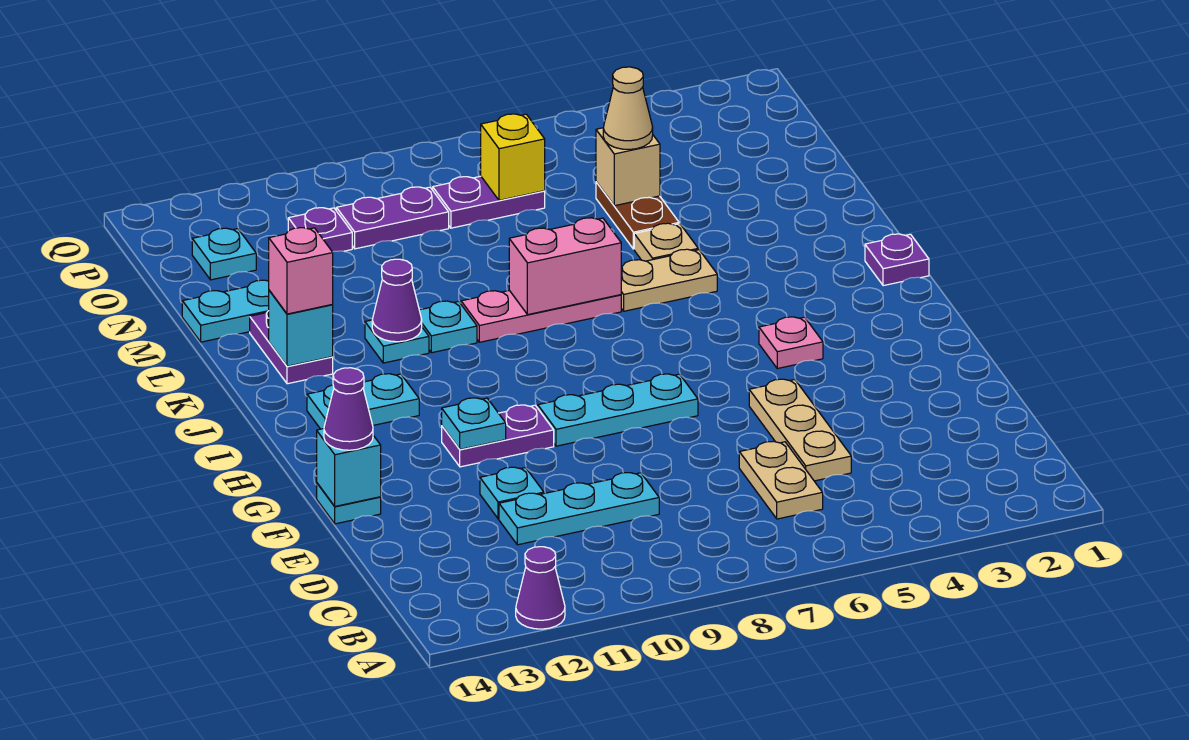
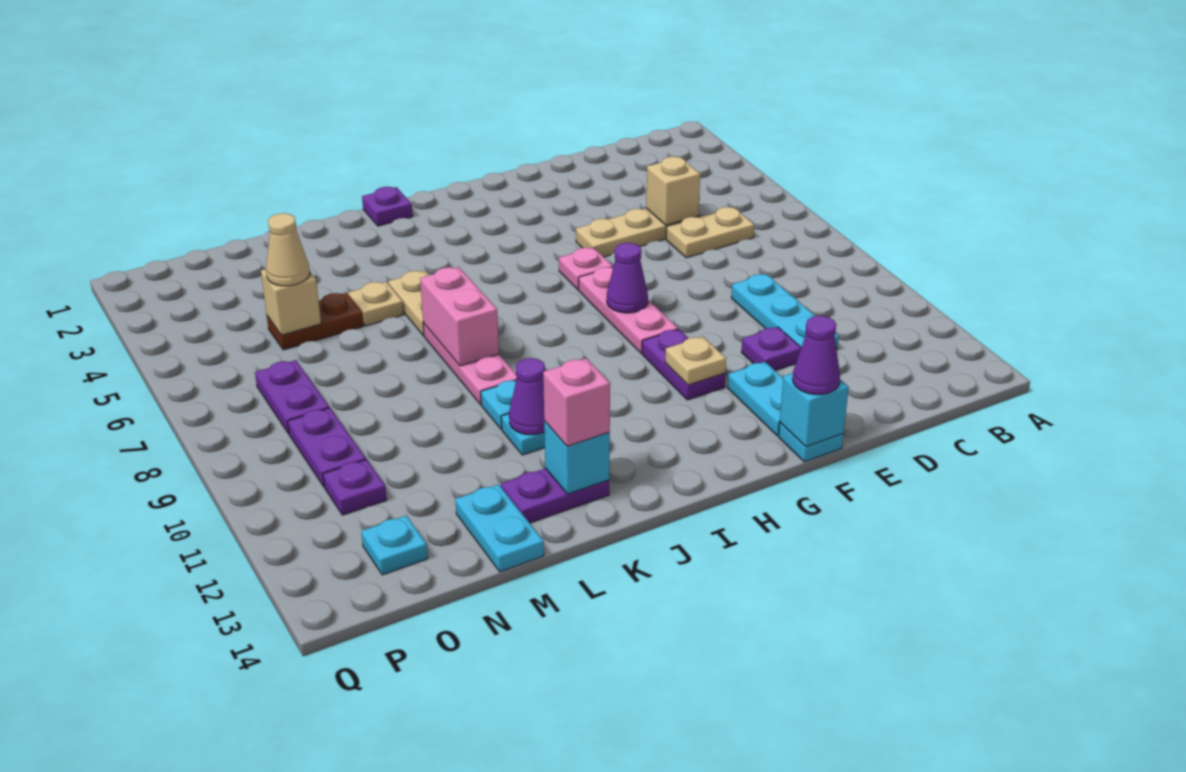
purple 1x1 cone [516,547,565,629] -> purple 1x1 cone moved to [607,243,648,313]
none -> tan 1x1 brick [646,156,700,225]
cyan 1x1 plate [480,467,544,519] -> purple 1x1 plate [741,327,801,371]
cyan 1x3 plate [538,374,698,446] -> pink 1x3 plate [579,267,678,354]
cyan 1x1 plate [442,398,506,449] -> tan 1x1 plate [665,336,726,385]
pink 1x1 plate [759,317,823,369] -> pink 1x1 plate moved to [559,248,613,290]
cyan 1x2 plate [307,374,419,429] -> cyan 1x2 plate moved to [728,362,783,436]
yellow 1x1 brick [480,114,545,200] -> none

